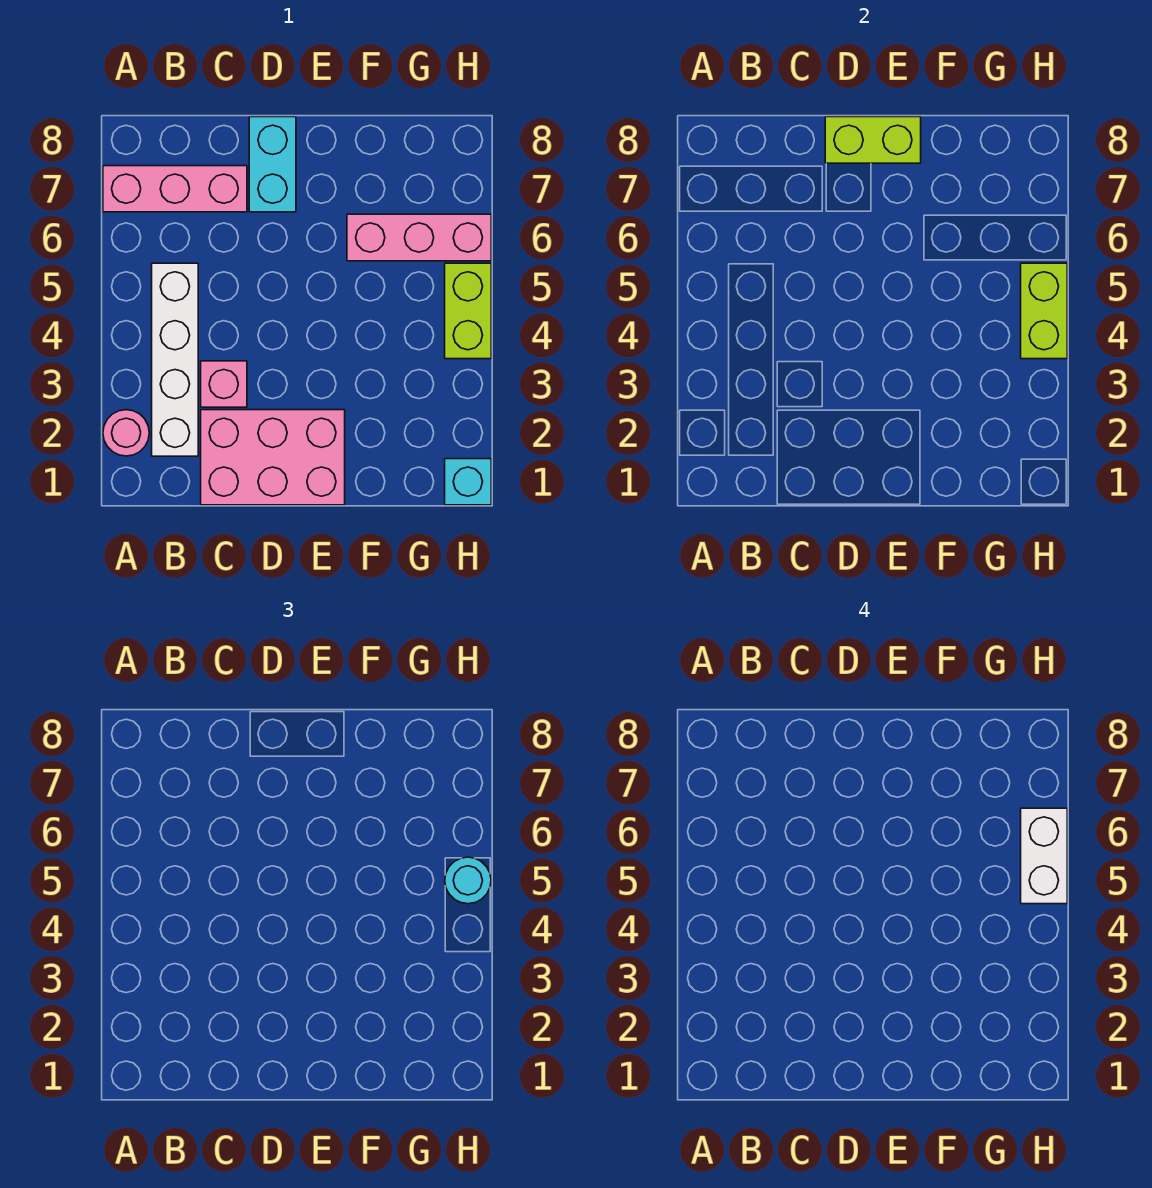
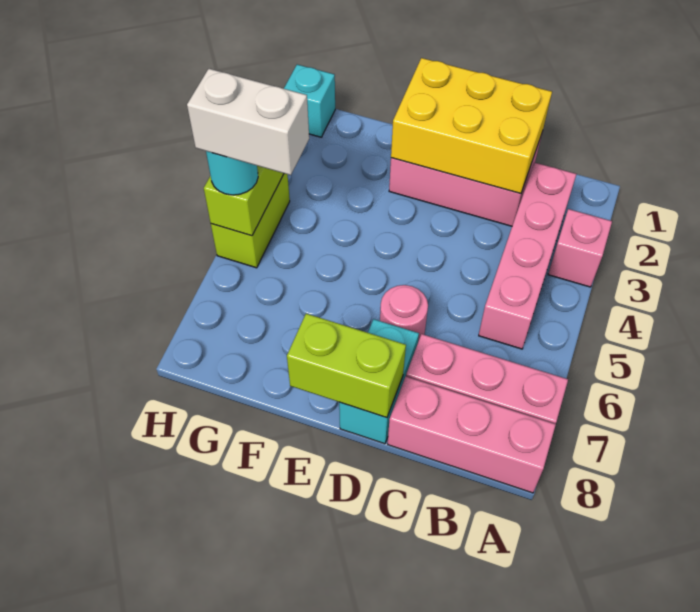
pink 1x1 round brick [103,410,149,456] -> pink 1x1 round brick moved to [380,285,428,342]
white 1x4 brick [152,263,198,456] -> pink 1x4 brick [479,162,576,349]
none -> yellow 2x3 brick [391,58,552,193]
pink 1x1 brick [201,361,247,407] -> pink 1x1 brick moved to [548,209,612,287]
pink 1x3 brick [347,214,491,261] -> pink 1x3 brick moved to [388,377,556,493]
white 1x2 brick [1021,808,1067,904] -> white 1x2 brick turned to [187,69,309,175]

